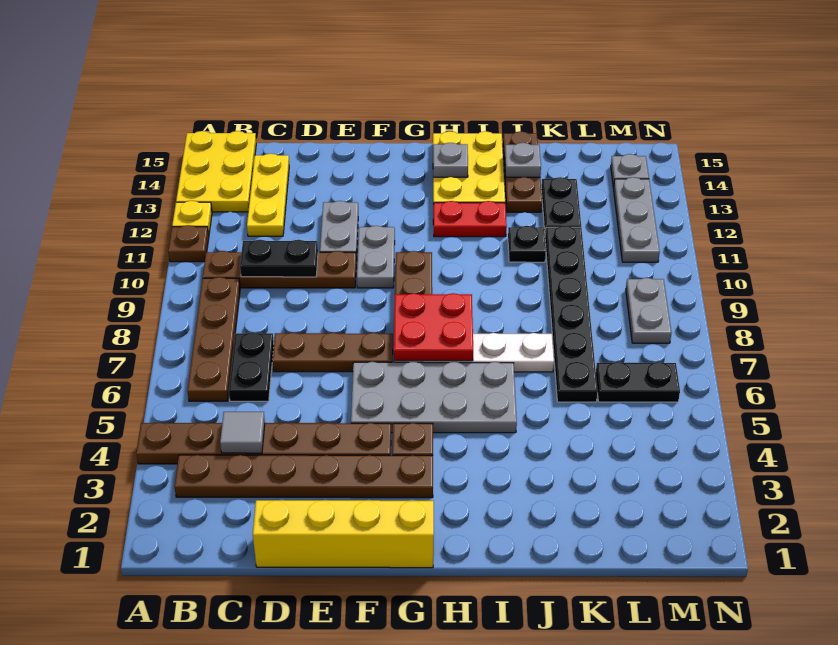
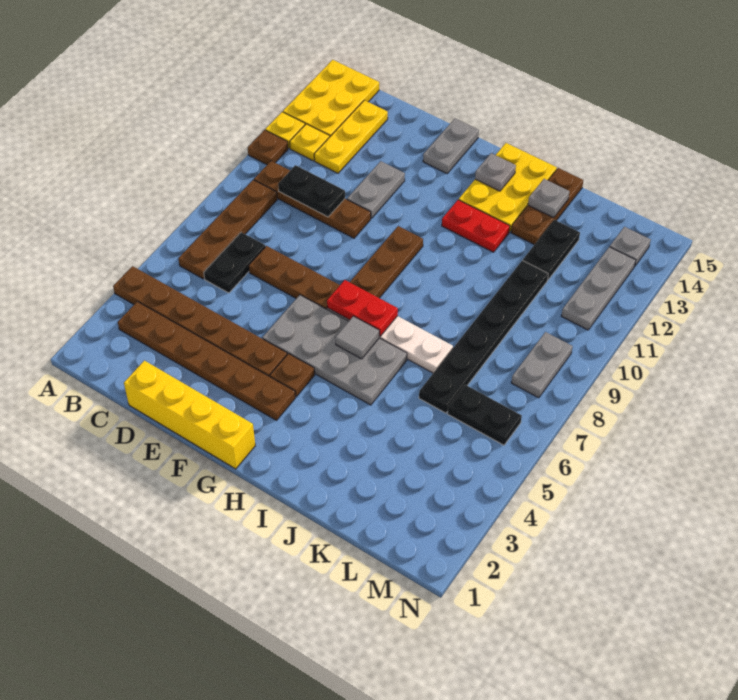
none -> yellow 1x1 plate [290,124,330,161]
grey 1x1 tile [220,412,265,453] -> grey 1x1 tile moved to [335,316,379,359]
grey 1x2 plate [357,226,395,288] -> grey 1x2 plate moved to [423,119,479,173]
red 2x2 plate [394,293,473,361] -> red 1x2 plate [327,280,398,336]
black 1x1 plate [508,226,546,262] -> none

